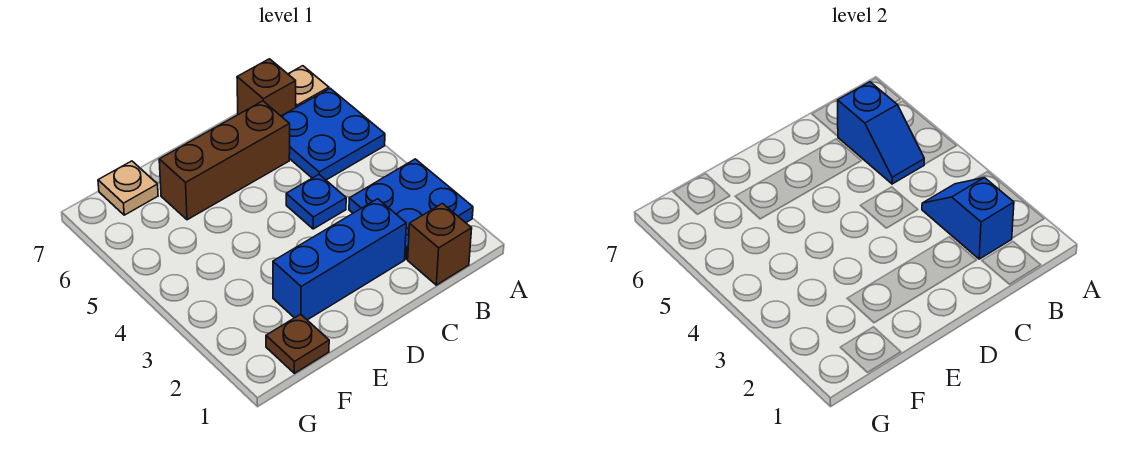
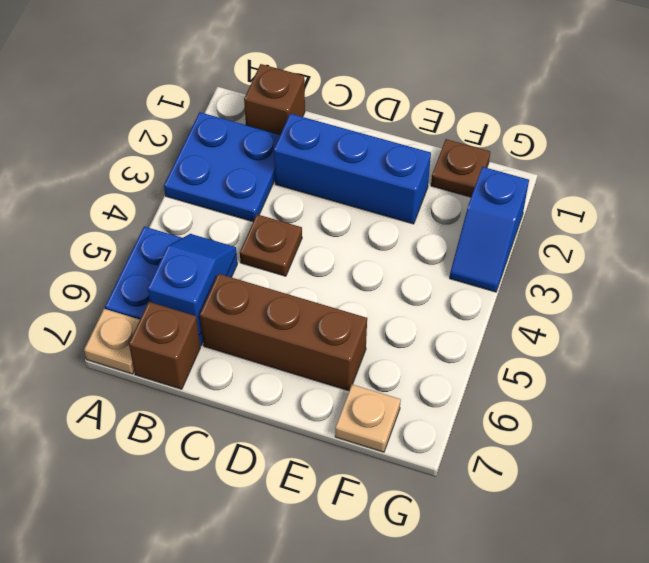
blue 1x2 slope [922,178,1014,259] -> blue 1x2 slope moved to [450,167,529,292]
blue 1x1 plate [286,175,346,229] -> brown 1x1 plate [240,214,302,276]

